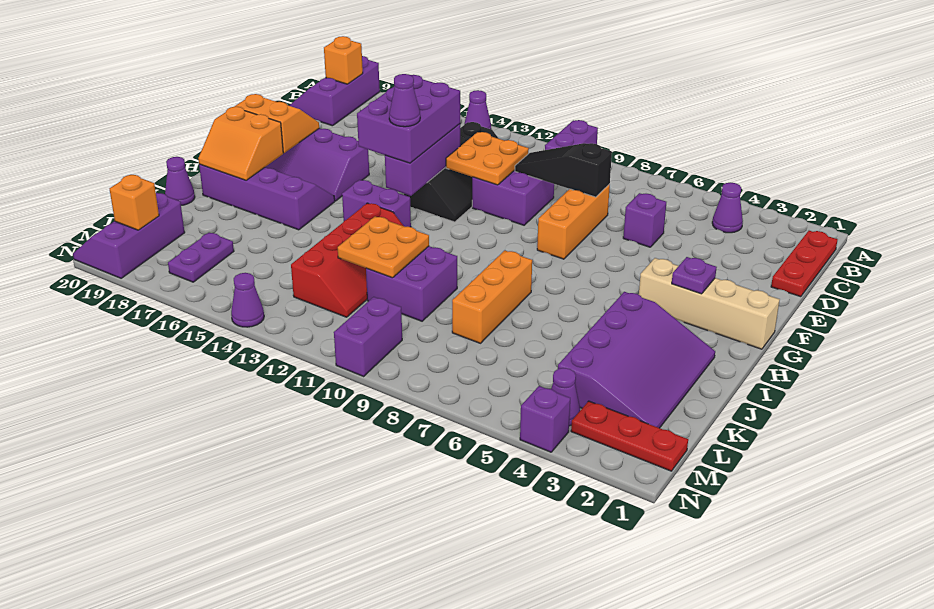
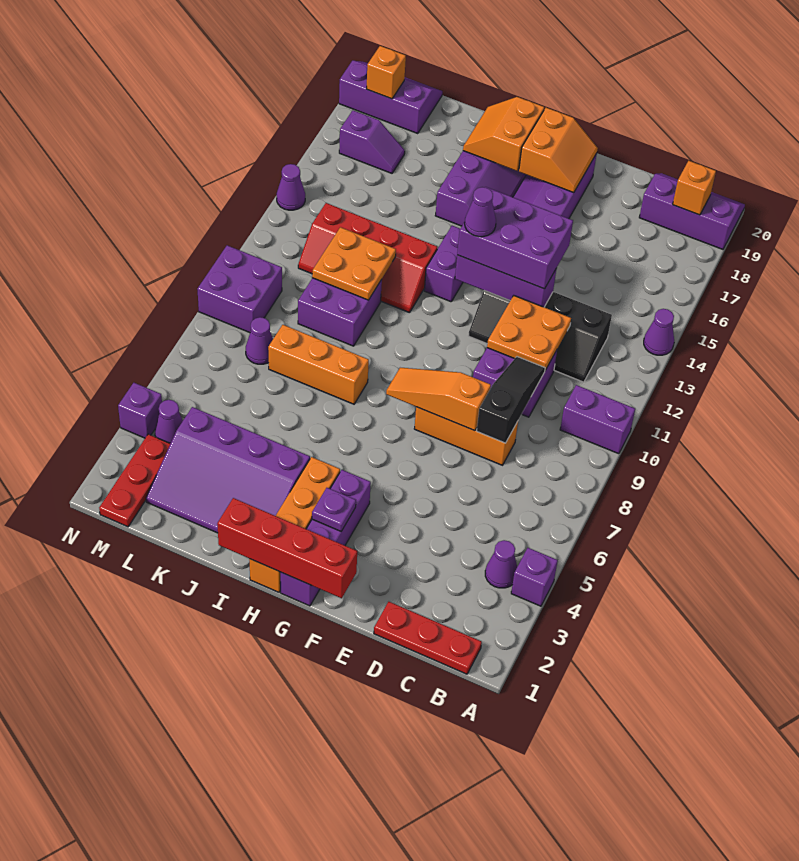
purple 1x1 brick [623,193,666,247] -> purple 1x1 brick moved to [511,548,558,606]
none -> orange 1x3 slope [386,368,491,431]
none -> red 1x4 brick [217,498,357,598]
tan 1x4 brick [639,258,780,349] -> purple 1x4 brick [281,470,371,606]
none -> orange 1x4 brick [249,457,340,592]
purple 1x1 cone [165,157,195,205] -> purple 1x1 cone moved to [246,317,273,364]
purple 1x2 plate [168,233,234,282] -> purple 1x2 slope [339,110,405,173]
purple 1x2 brick [334,297,402,376] -> purple 2x2 brick [197,245,282,333]

